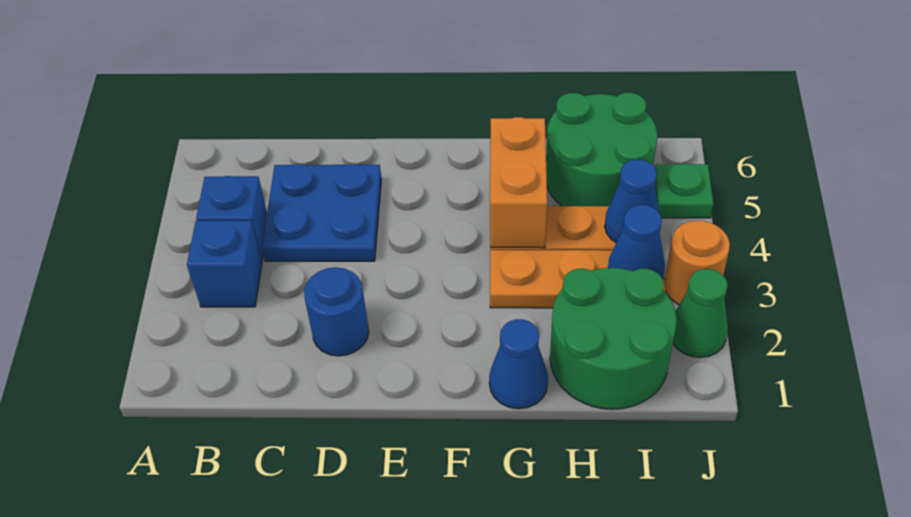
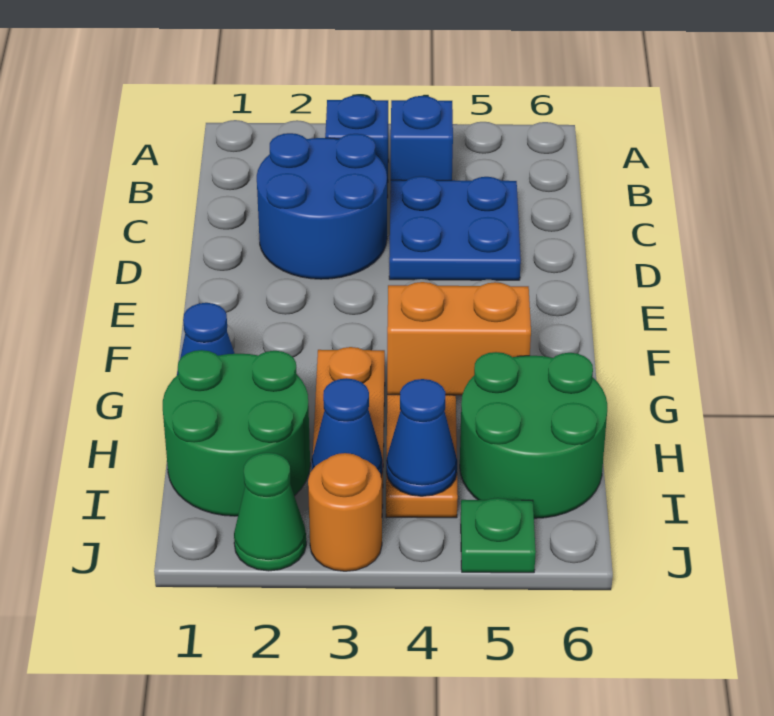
blue 1x1 round brick [304,267,369,356] -> blue 2x2 round brick [257,133,387,279]

